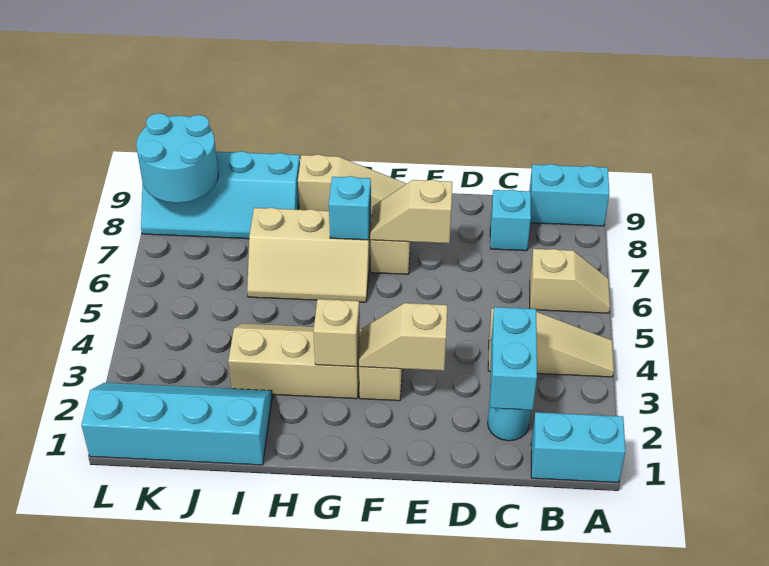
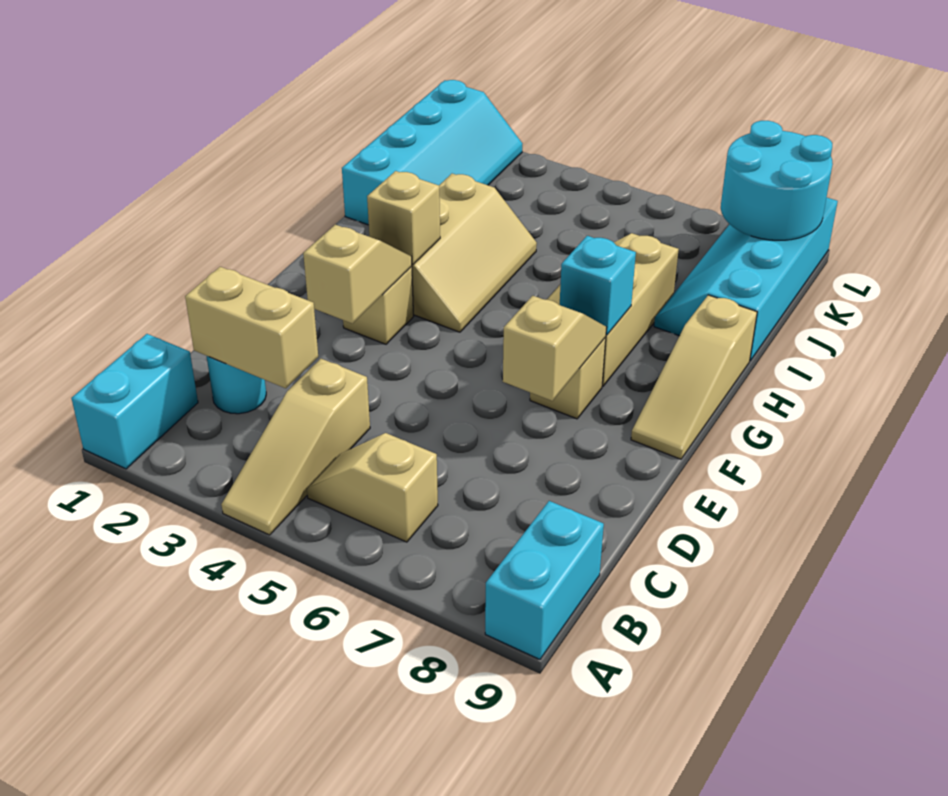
tan 1x2 slope [530,249,610,313] -> tan 1x2 slope turned to [307,433,438,542]
cyan 1x2 brick [490,307,537,410] -> tan 1x2 brick [185,267,318,388]
cyan 1x1 brick [490,190,531,251] -> none

